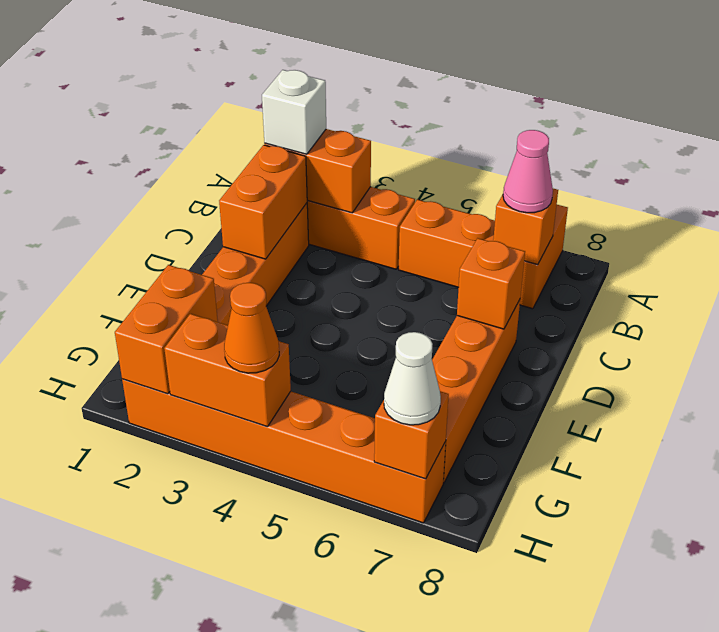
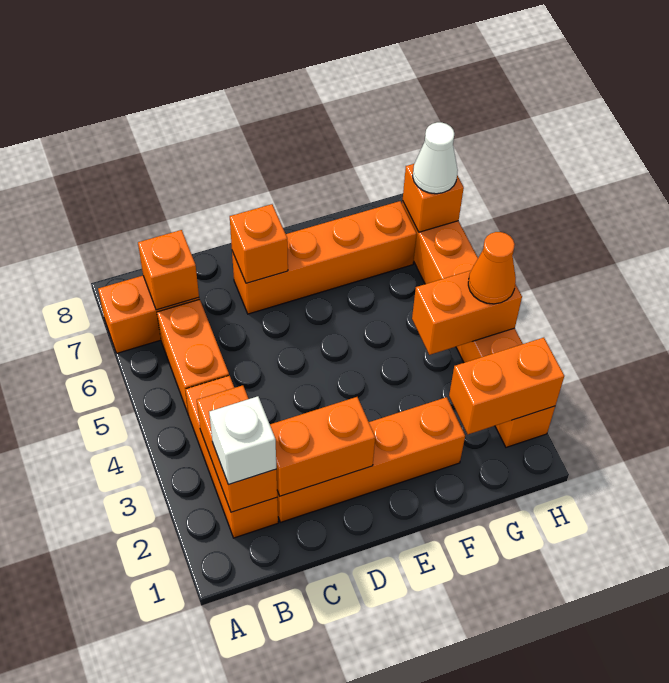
pink 1x1 cone [503,130,553,213] -> none
orange 1x2 brick [164,314,291,427] -> orange 1x2 brick turned to [412,270,522,355]

